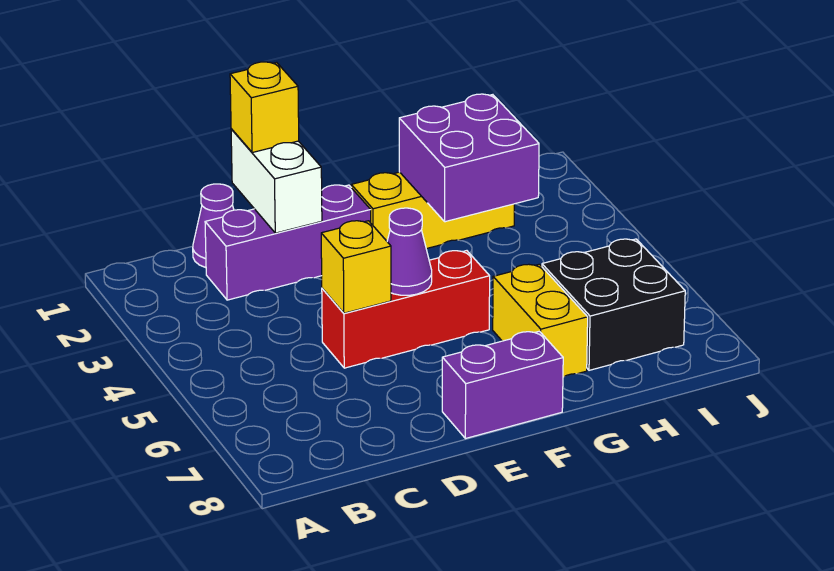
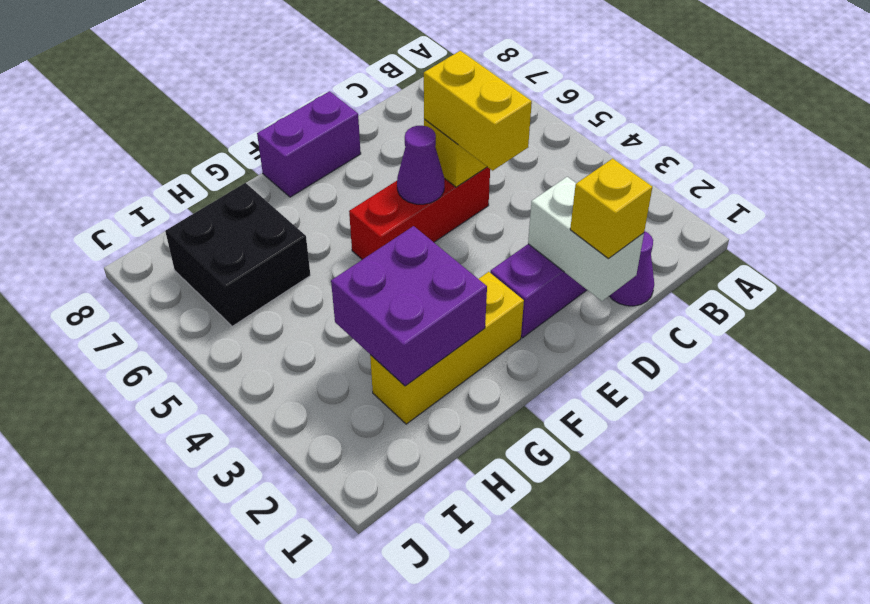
yellow 1x2 brick [493,264,588,377] -> yellow 1x2 brick moved to [424,51,532,171]

